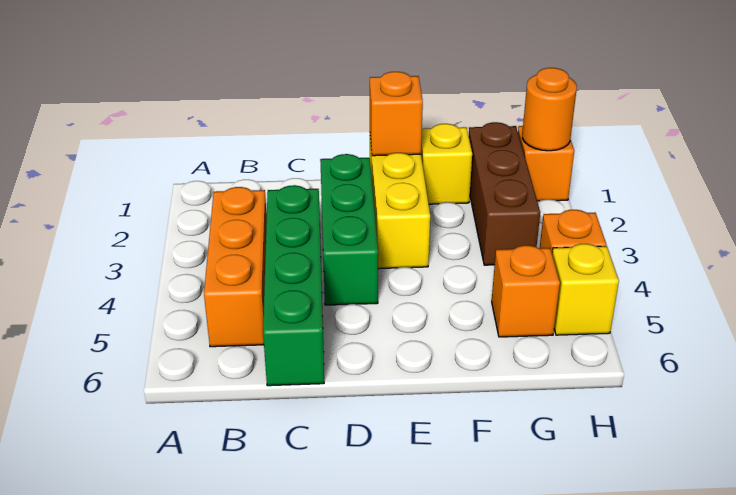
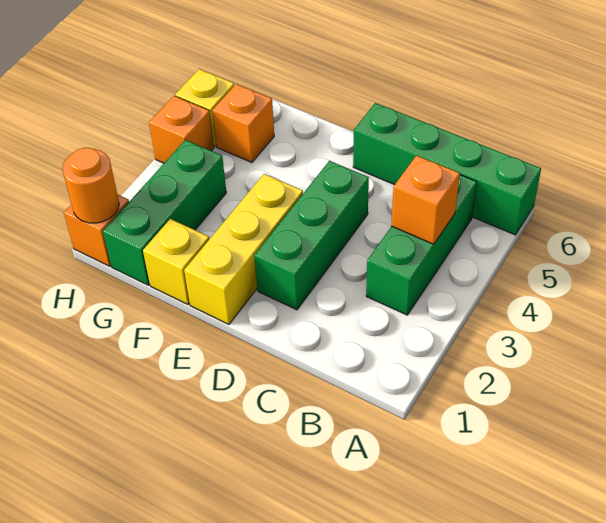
orange 1x3 brick [204,187,267,347] -> green 1x3 brick [366,175,477,315]
green 1x4 brick [263,185,324,386] -> green 1x4 brick turned to [353,103,541,235]
orange 1x1 brick [370,72,423,156] -> orange 1x1 brick moved to [391,155,460,244]
brown 1x3 brick [469,122,540,265] -> green 1x3 brick [103,140,226,285]

